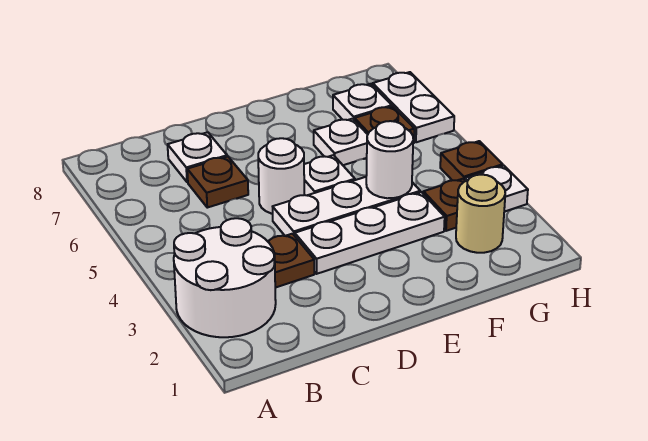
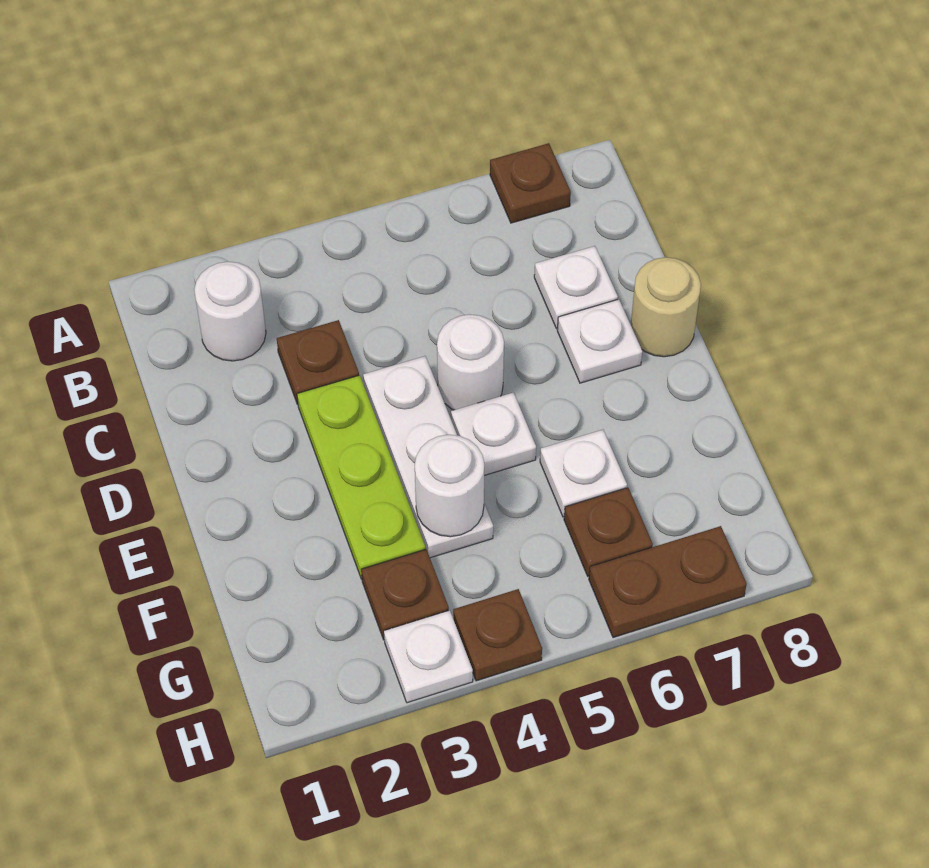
white 2x2 round brick [174,218,276,337] -> white 1x1 round brick [194,262,266,361]
brown 1x1 plate [187,157,248,208] -> brown 1x1 plate moved to [490,143,571,223]
white 1x3 plate [295,192,445,274] -> lime 1x3 plate [297,375,426,579]
tan 1x1 round brick [456,175,505,253] -> tan 1x1 round brick moved to [631,257,701,357]
white 1x1 plate [333,84,392,120] -> white 1x1 plate moved to [557,299,642,383]
white 1x2 plate [373,72,454,142] -> brown 1x2 plate [589,526,747,638]

